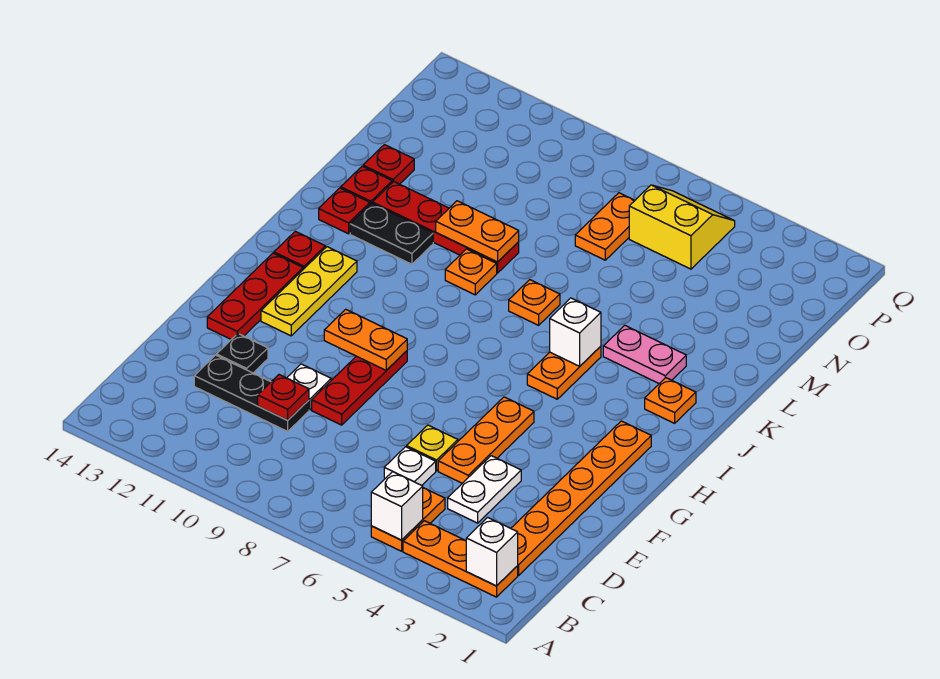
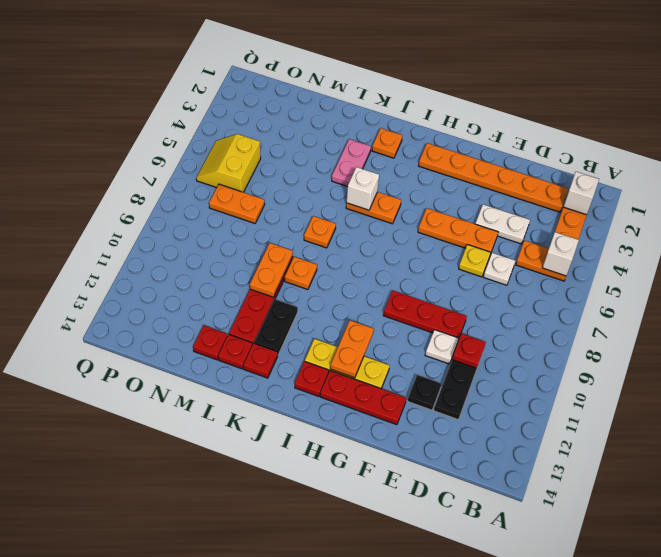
orange 1x2 plate [324,309,407,370] -> orange 1x2 plate moved to [330,320,374,378]

